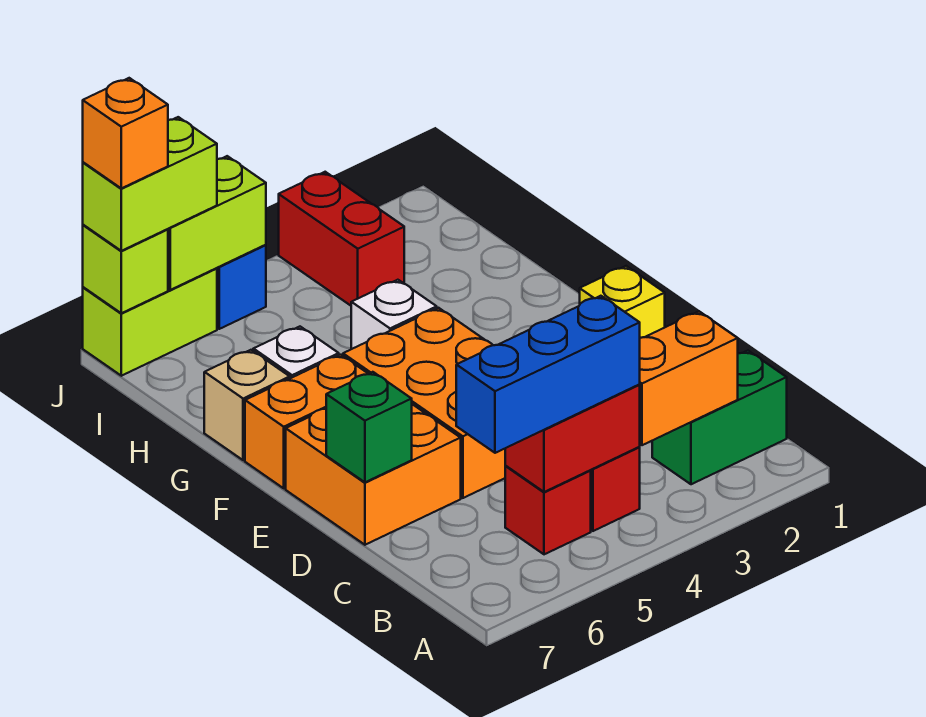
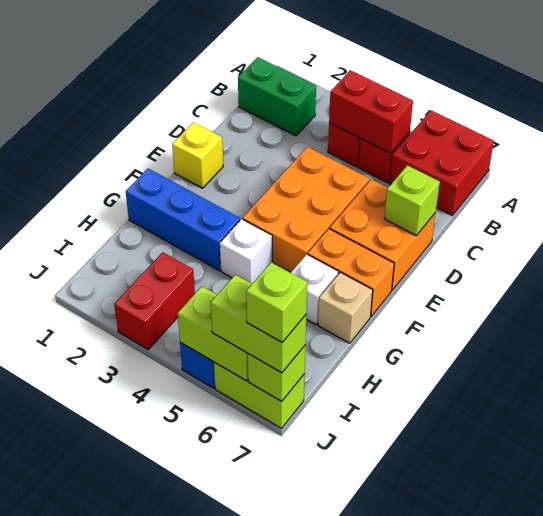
none -> red 2x2 brick [390,110,494,215]
orange 1x2 brick [639,311,738,445] -> none
blue 1x3 brick [456,296,640,453] -> blue 1x3 brick moved to [126,169,240,270]
green 1x1 brick [326,372,412,482] -> lime 1x1 brick [384,165,440,236]
orange 1x1 brick [83,78,168,188] -> lime 1x1 brick [246,262,307,342]

